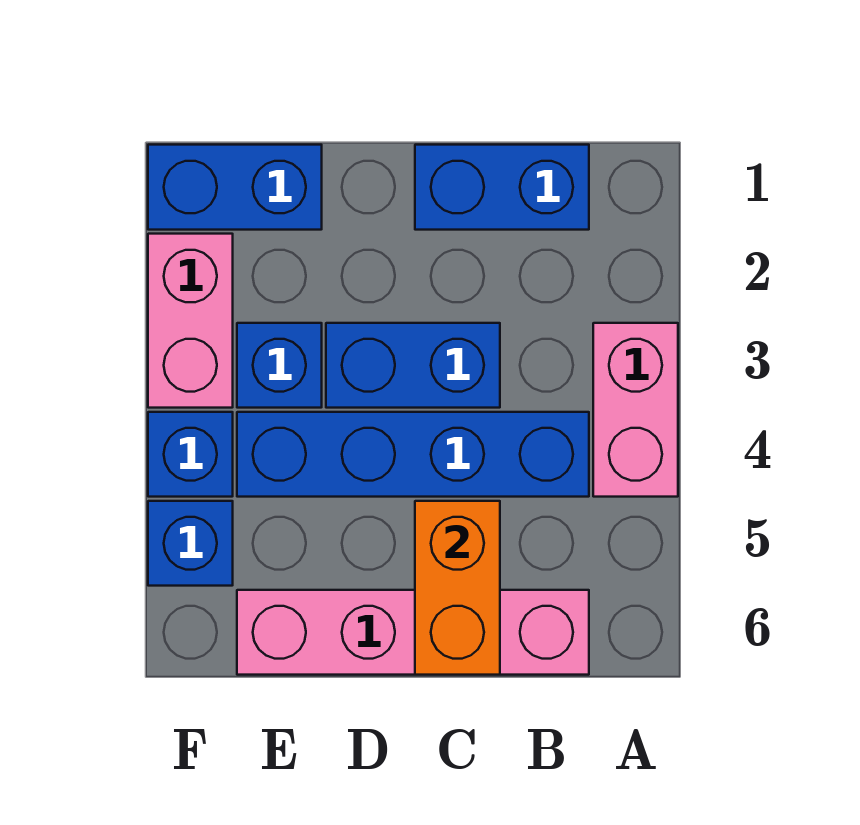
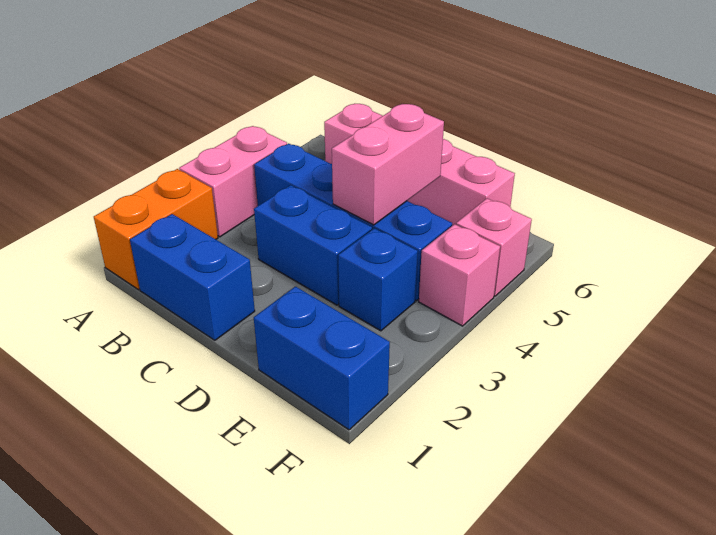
orange 1x2 brick [415,501,500,675] -> orange 1x2 brick moved to [94,169,218,290]
pink 1x2 brick [148,234,233,408] -> pink 1x2 brick moved to [332,104,444,225]
blue 1x1 brick [148,412,233,497] -> pink 1x1 brick [419,224,500,326]
blue 1x1 brick [148,501,233,586] -> pink 1x1 brick [456,198,532,296]

